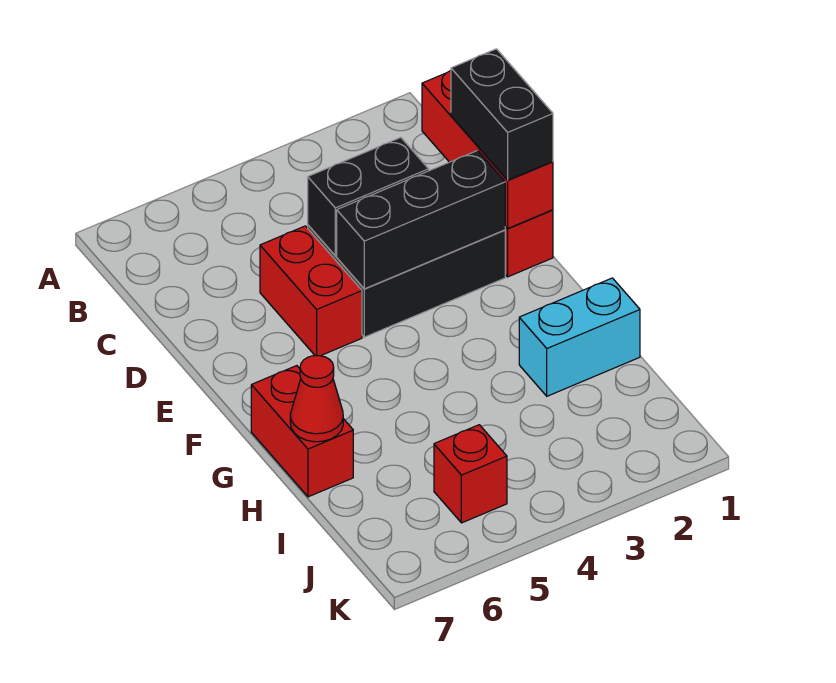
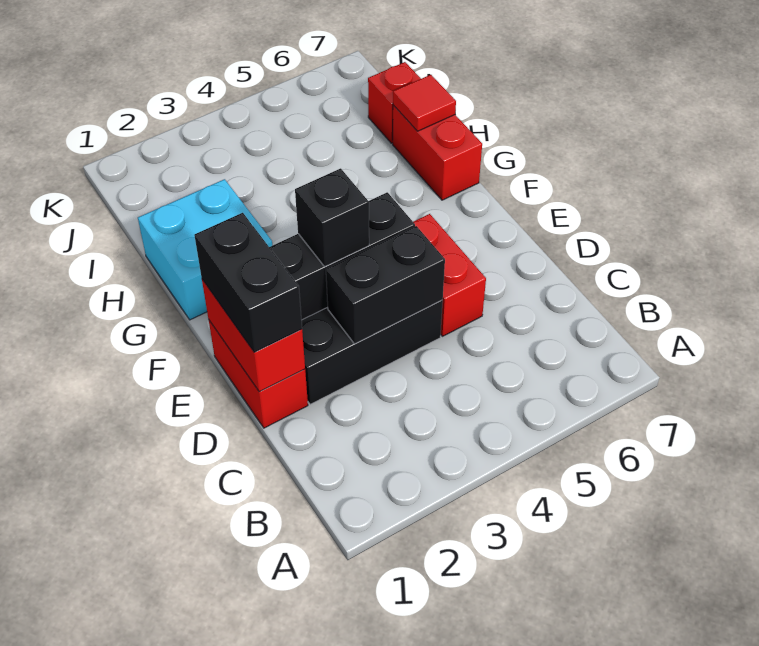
red 1x3 brick [422,71,553,229] -> red 1x2 brick [202,280,305,392]
none -> black 1x1 brick [295,168,369,267]
cyan 1x2 brick [519,278,640,396] -> cyan 2x2 brick [138,179,272,320]
red 1x1 cone [290,356,343,442] -> red 1x1 tile [393,75,456,131]
red 1x1 brick [434,425,507,523] -> red 1x1 brick moved to [368,62,421,143]

